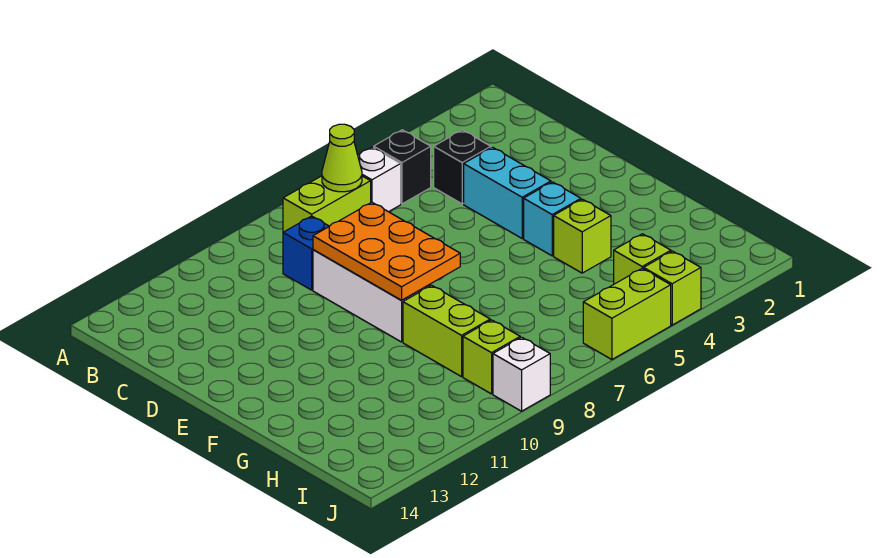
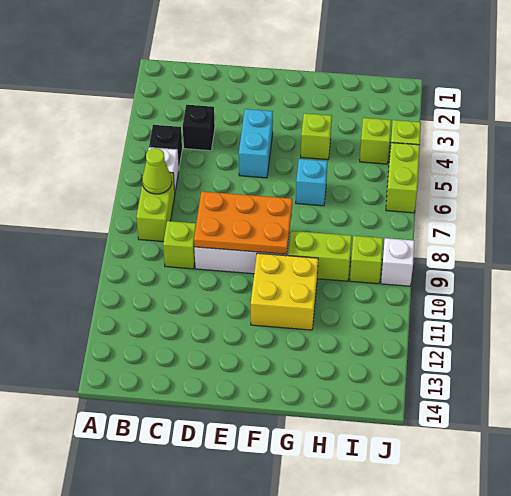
blue 1x1 brick [283,216,329,290] -> lime 1x1 brick [163,221,196,269]
cyan 1x2 brick [464,147,551,238] -> cyan 1x2 brick turned to [239,109,273,178]
cyan 1x1 brick [524,182,581,256] -> cyan 1x1 brick moved to [296,159,328,206]
none -> yellow 2x2 brick [251,253,318,330]

